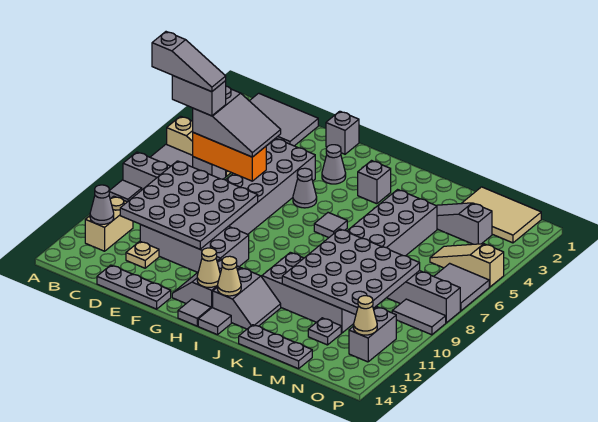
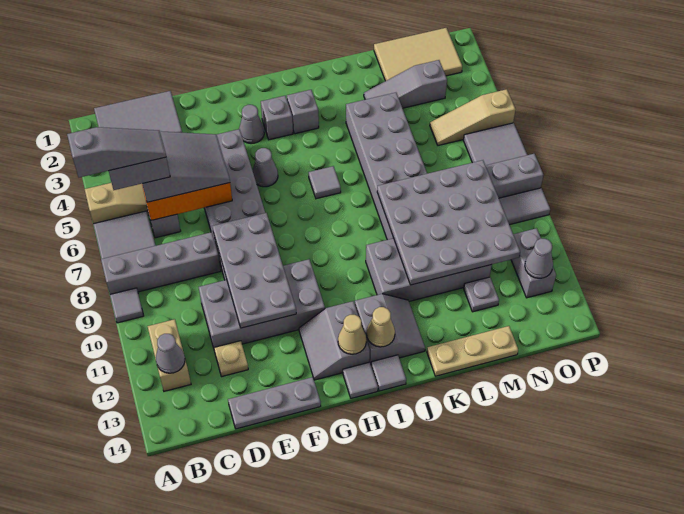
grey 4x4 plate [120,161,258,249] -> grey 2x4 plate [212,213,296,328]
grey 1x1 brick [326,111,359,154] -> grey 1x1 brick moved to [261,96,293,140]
grey 1x3 plate [239,325,312,369] -> tan 1x3 plate [427,326,518,376]
tan 1x1 cone [354,296,377,335] -> grey 1x1 cone [525,239,553,278]

